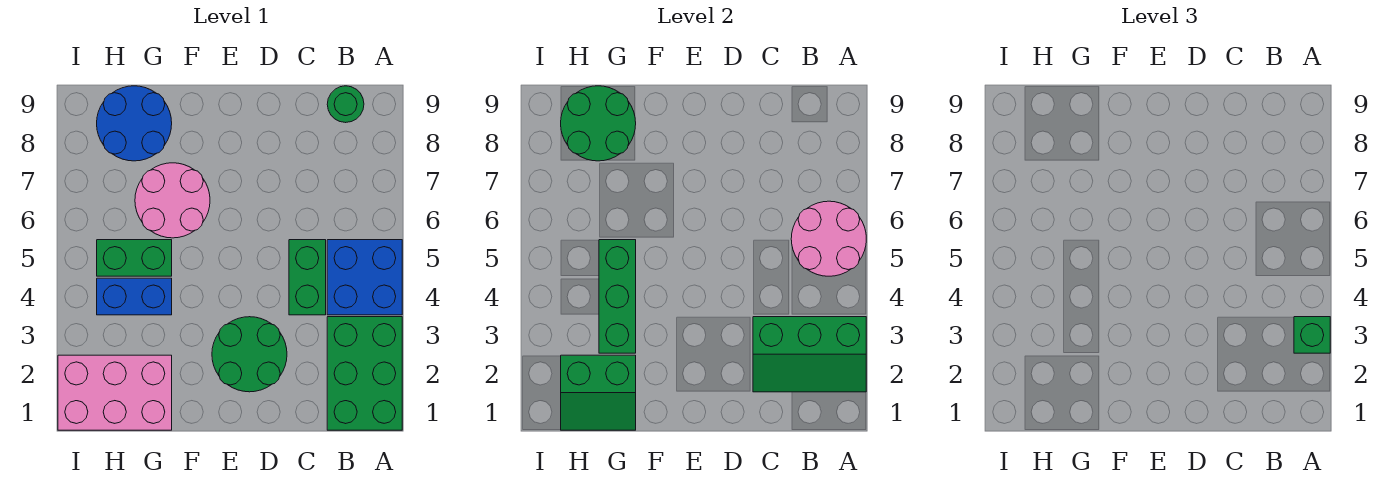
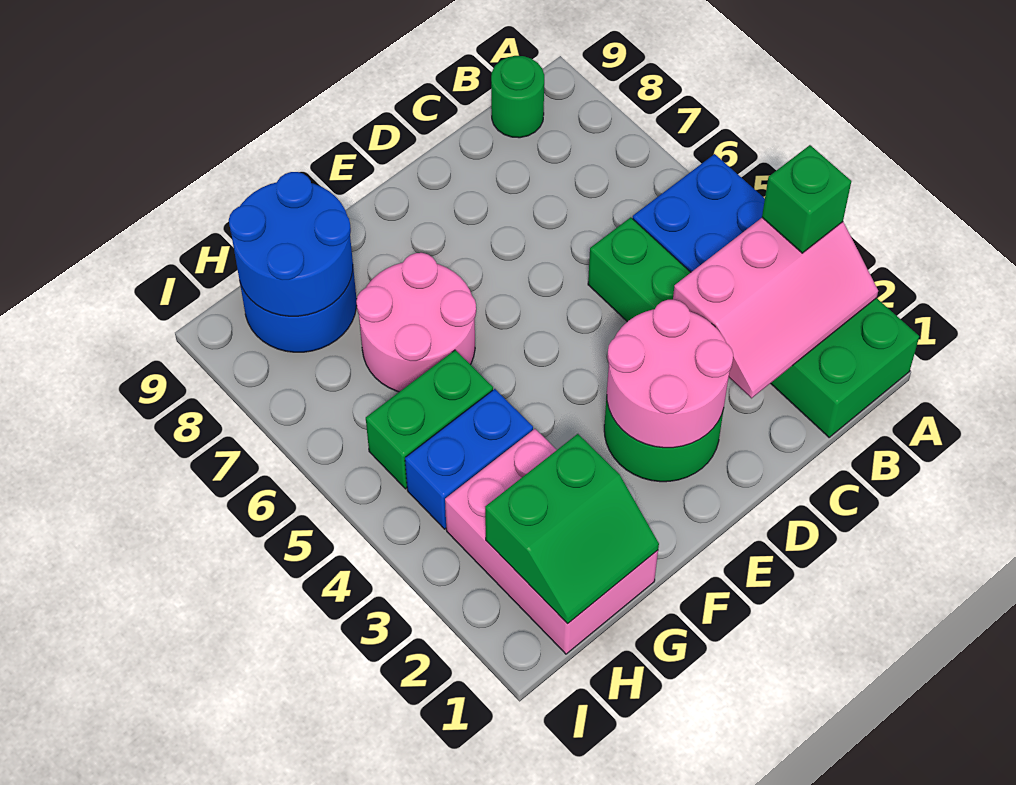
green 2x3 slope [753,317,866,392] -> pink 2x3 slope [673,218,878,398]
pink 2x2 round brick [791,201,866,276] -> pink 2x2 round brick moved to [607,300,733,448]
pink 2x3 brick [58,355,172,430] -> pink 2x3 brick turned to [445,429,658,654]
green 1x3 brick [599,240,636,353] -> none
green 2x2 round brick [561,86,636,161] -> blue 2x2 round brick [229,172,353,316]

